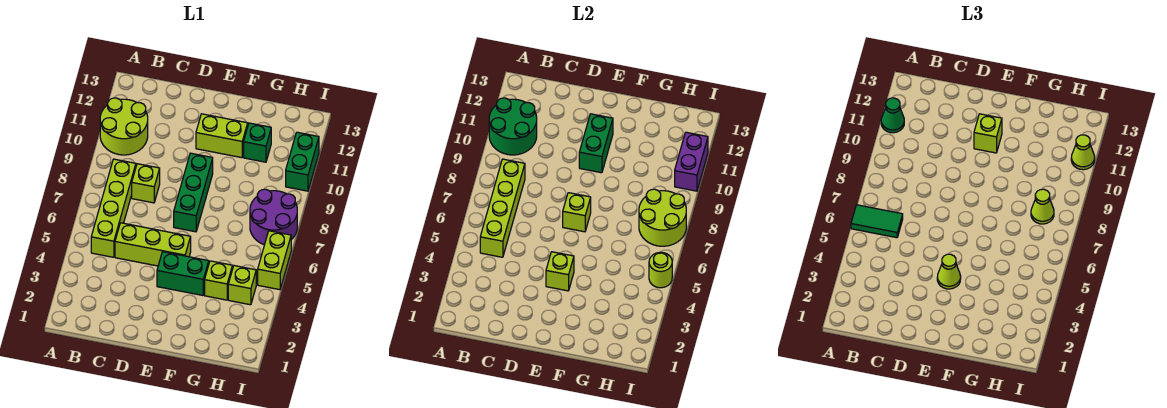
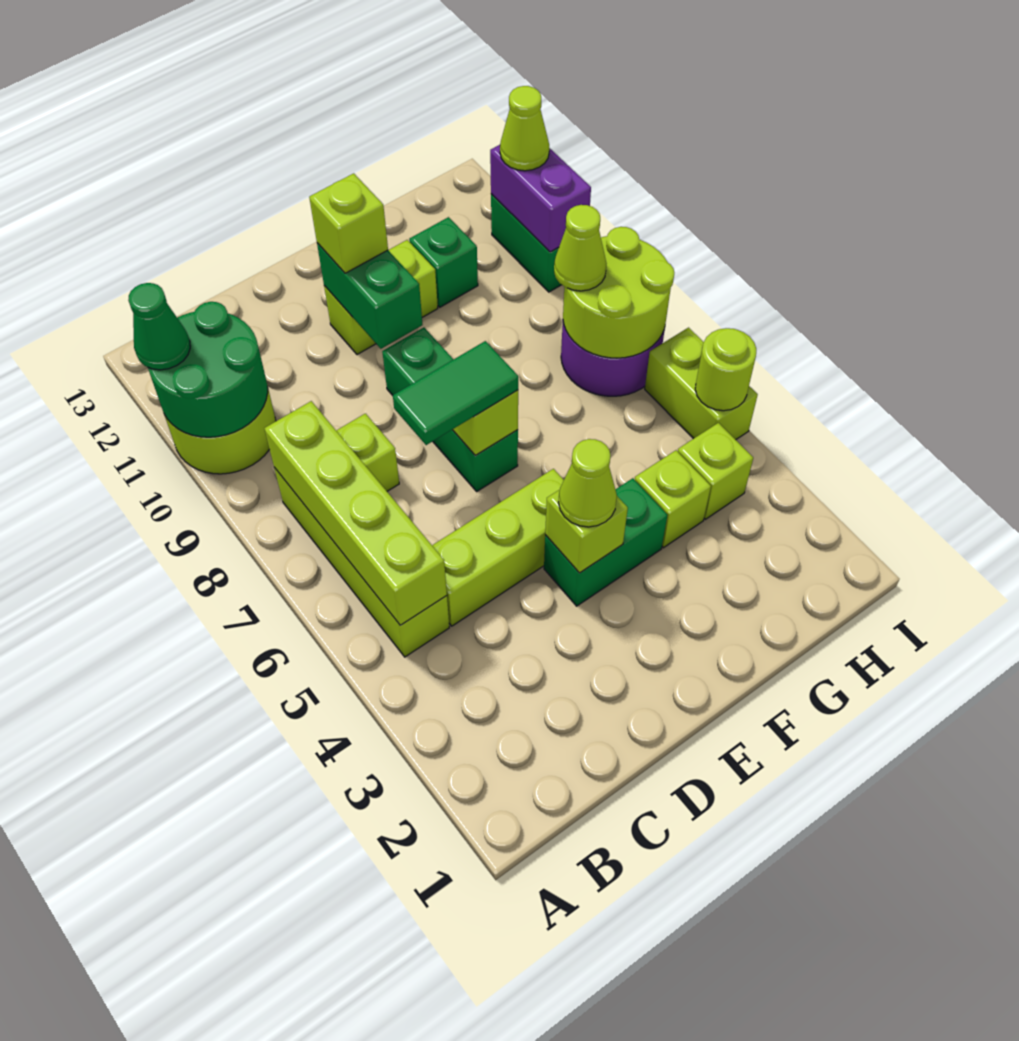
green 1x2 tile [851,205,903,238] -> green 1x2 tile moved to [393,341,518,445]

